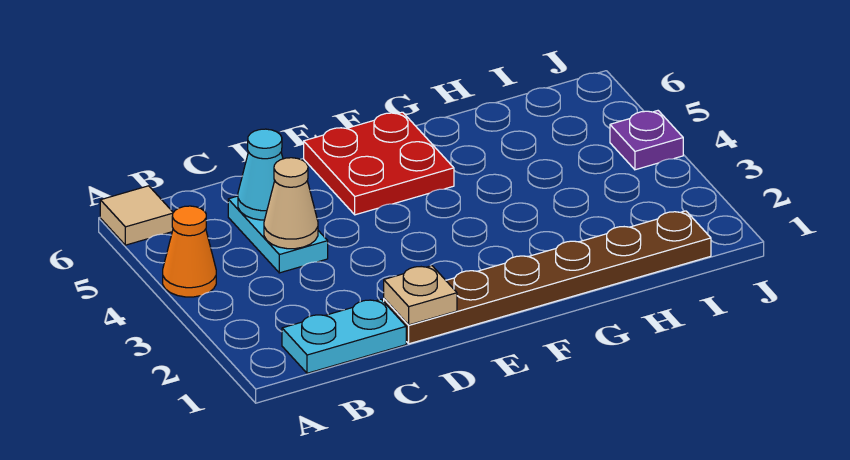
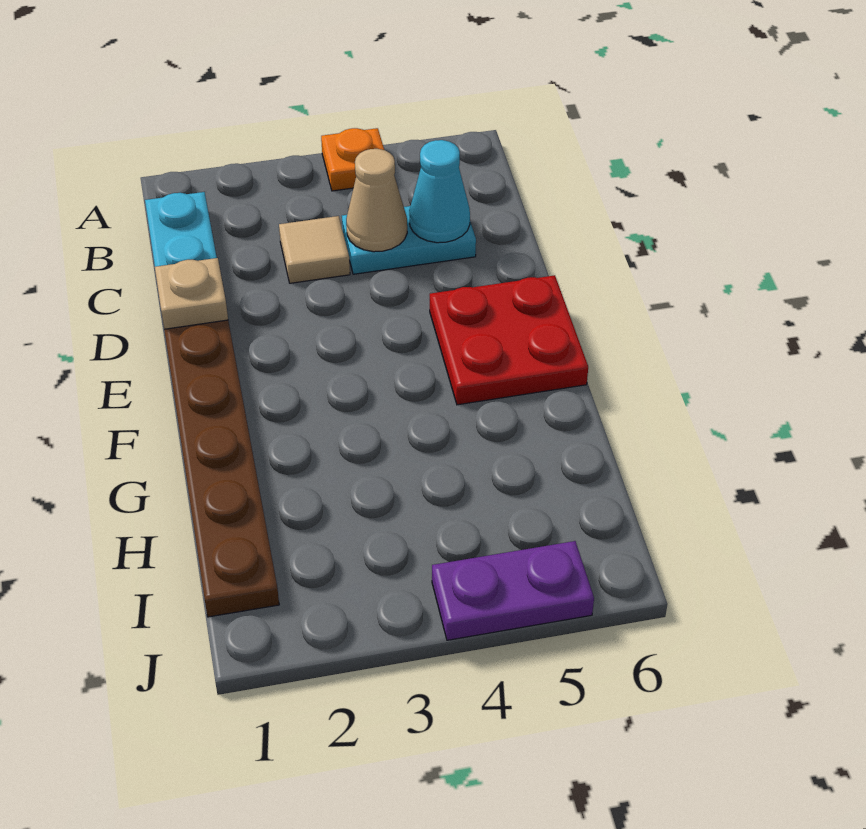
orange 1x1 cone [163,206,216,297] -> orange 1x1 plate [321,128,384,191]
tan 1x1 tile [100,186,173,245] -> tan 1x1 tile moved to [279,216,350,283]
purple 1x1 plate [610,111,683,170] -> purple 1x2 plate [432,541,594,640]

